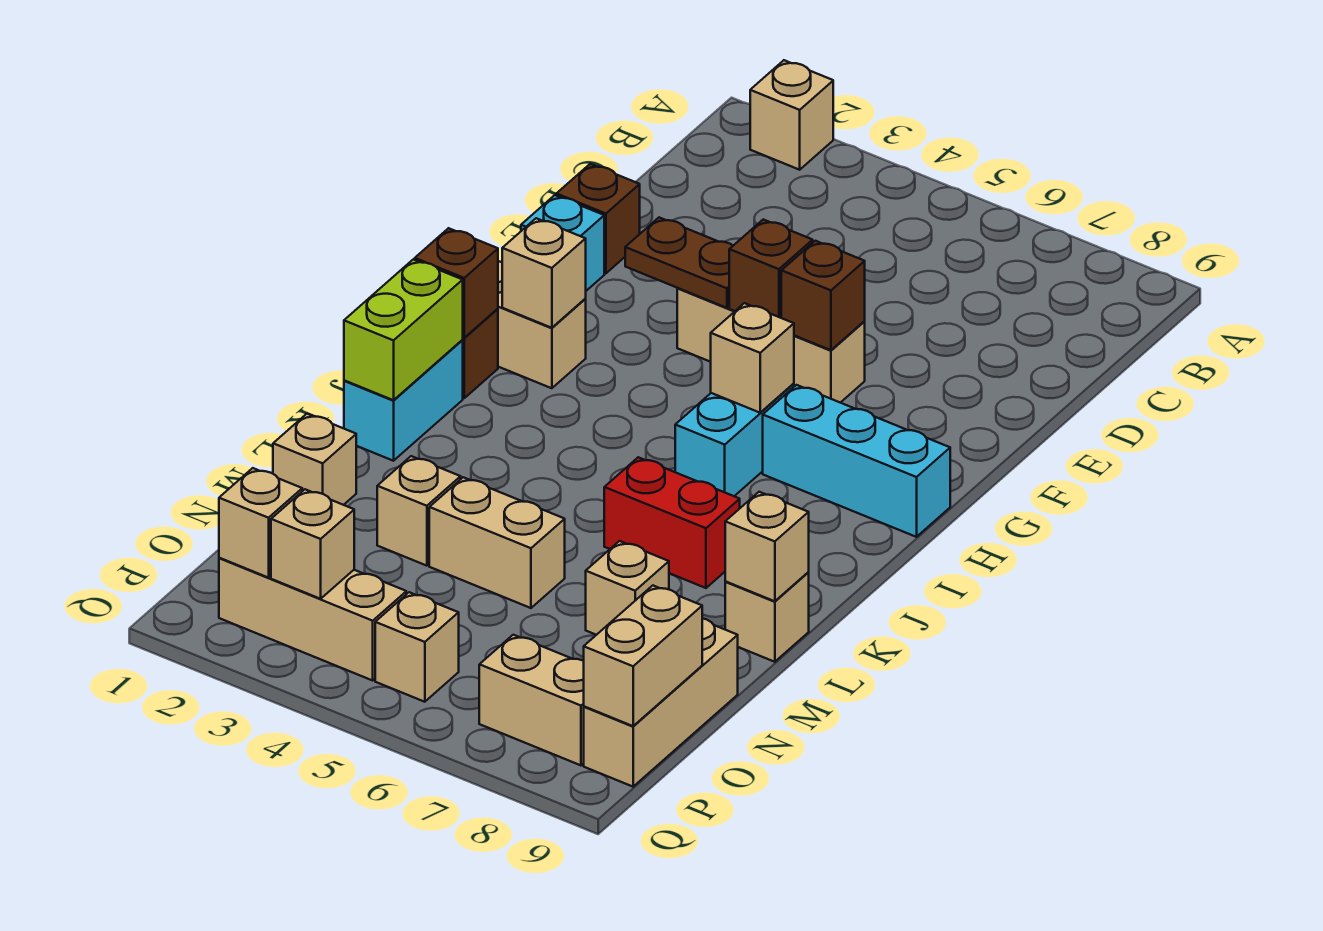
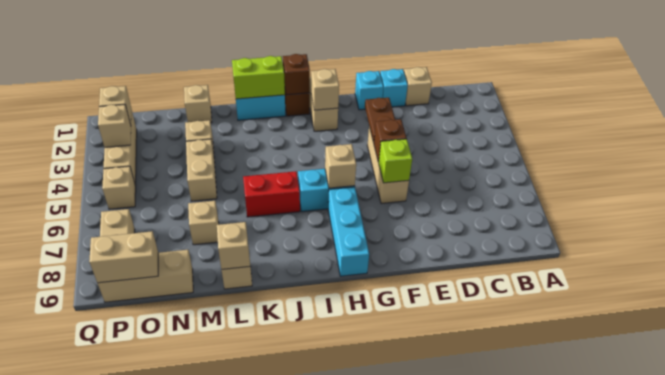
tan 1x1 brick [750,60,833,170] -> tan 1x1 brick moved to [404,67,432,106]
brown 1x1 brick [556,164,640,273] -> cyan 1x1 brick [380,69,408,107]
brown 1x1 brick [781,241,865,350] -> lime 1x1 brick [378,139,412,183]
red 1x2 brick [604,457,740,588] -> red 1x2 brick turned to [243,171,300,217]

